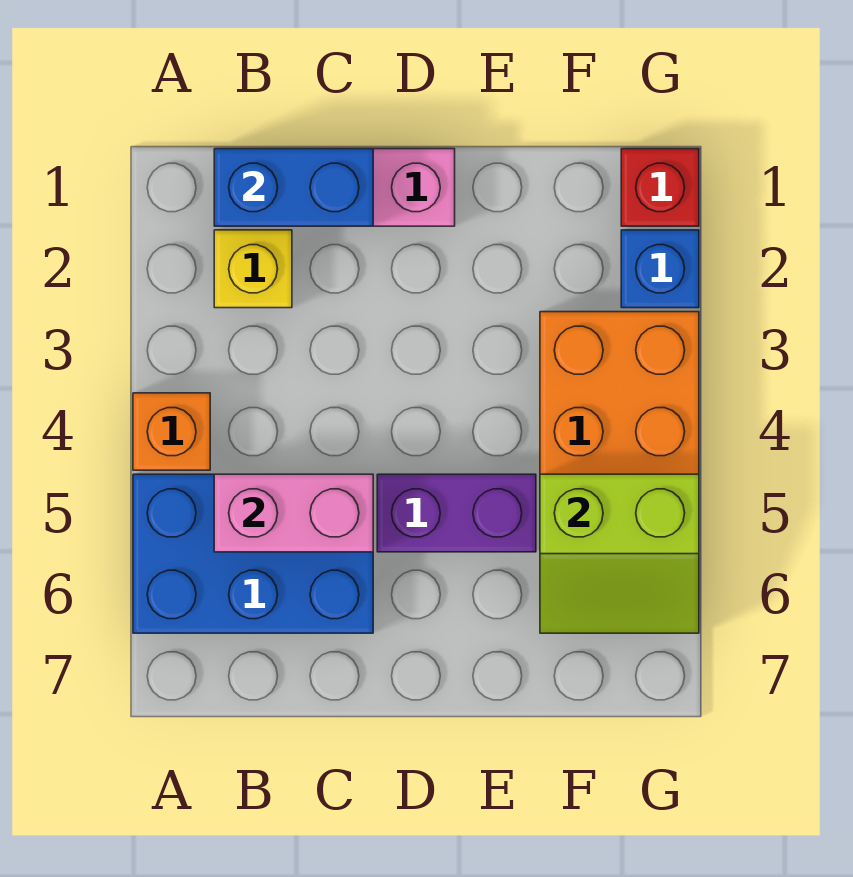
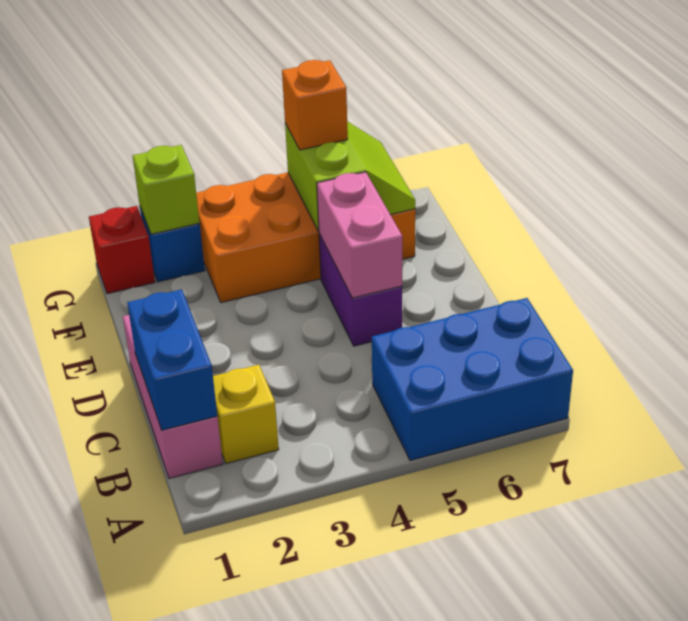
orange 1x1 brick [133,393,210,470] -> orange 1x1 brick moved to [282,60,348,150]
blue 2x3 brick [133,474,373,633] -> blue 2x3 brick turned to [372,298,573,461]
pink 1x2 brick [214,474,373,552] -> pink 1x2 brick moved to [317,172,402,298]
none -> lime 1x1 brick [133,145,200,234]

